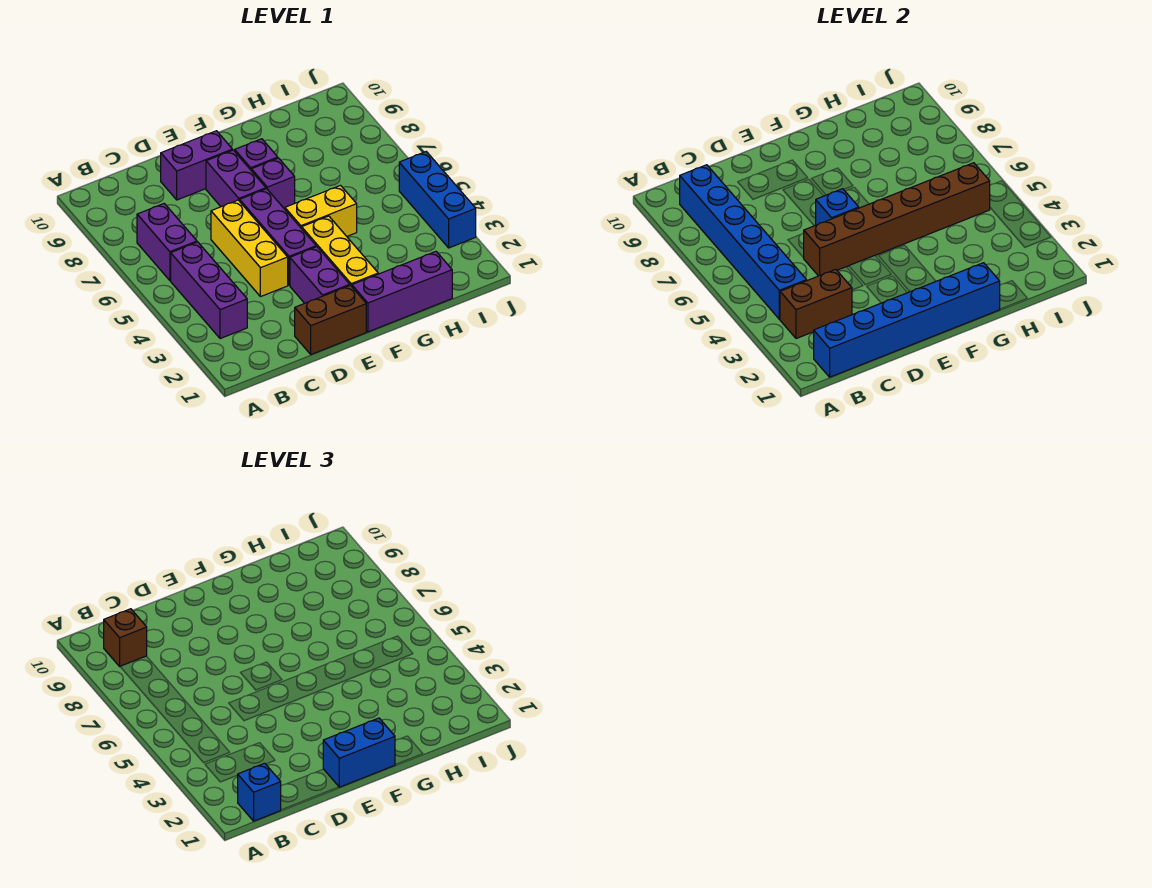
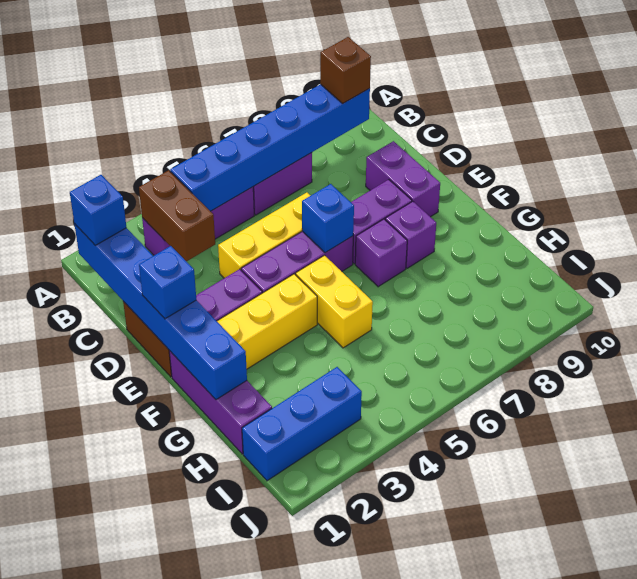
brown 1x6 brick [804,163,990,276] -> none
blue 1x2 brick [323,718,395,787] -> blue 1x1 brick [139,246,196,319]
blue 1x3 brick [399,152,476,248] -> blue 1x3 brick moved to [242,367,362,481]

